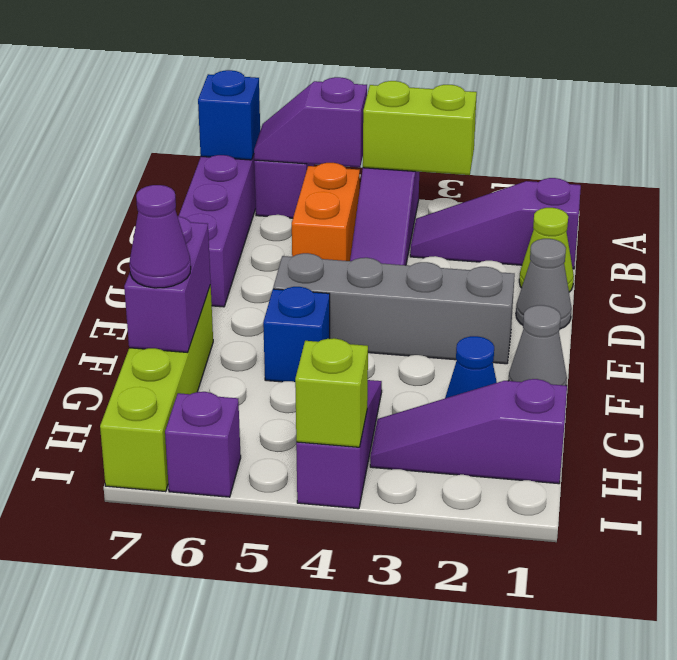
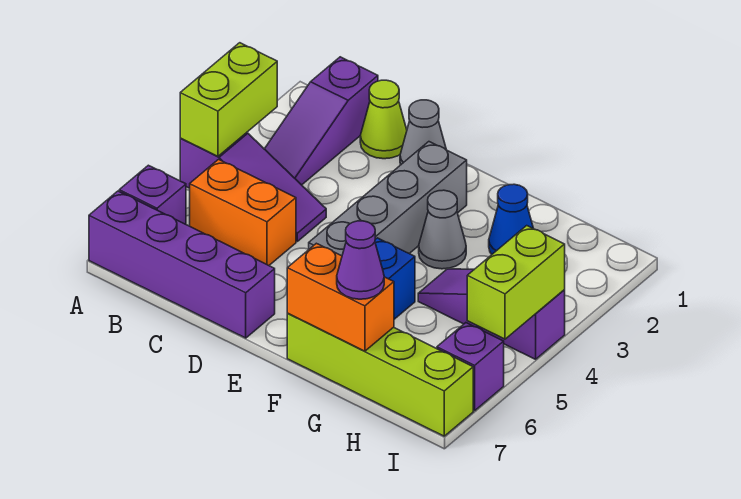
purple 1x2 slope [254,77,367,168] -> none
blue 1x1 brick [198,70,260,160] -> none
grey 1x1 cone [508,305,567,386] -> grey 1x1 cone moved to [419,190,466,269]
purple 1x2 brick [124,216,211,352] -> orange 1x2 brick [287,243,394,351]
purple 1x3 slope [370,379,567,484] -> none
lime 1x1 brick [295,338,368,447] -> lime 1x2 brick [467,226,565,339]

